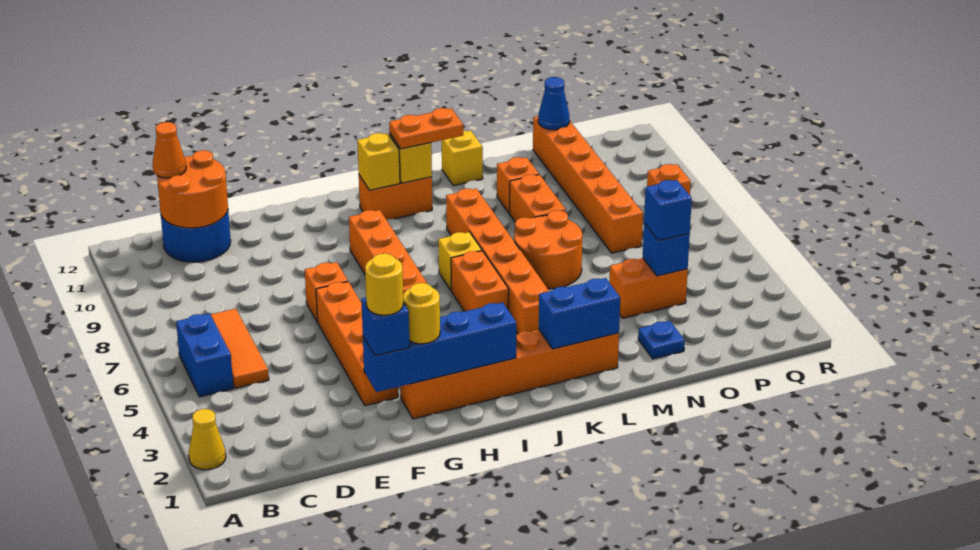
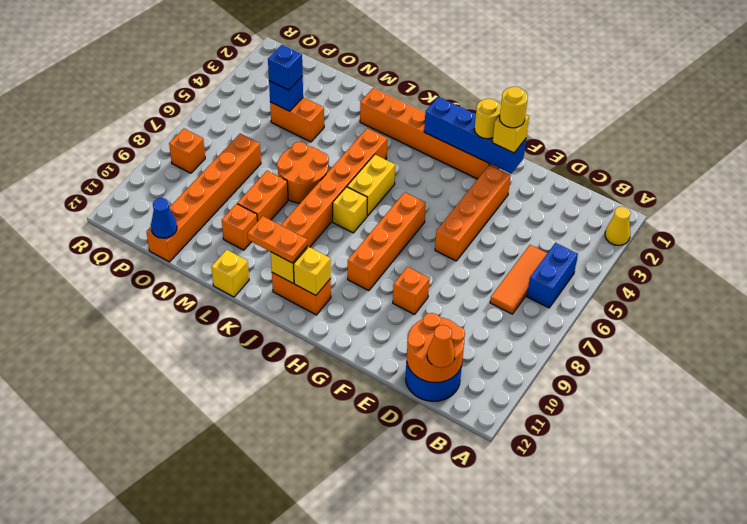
blue 1x1 brick [361,298,410,356] -> yellow 1x1 brick [492,114,529,153]
orange 1x1 brick [305,262,348,322] -> orange 1x1 brick moved to [393,267,429,315]
orange 1x2 brick [451,251,509,311] -> yellow 1x2 brick [347,154,395,216]
blue 1x2 brick [539,278,620,349] -> none
blue 1x1 plate [638,321,685,359] -> none

